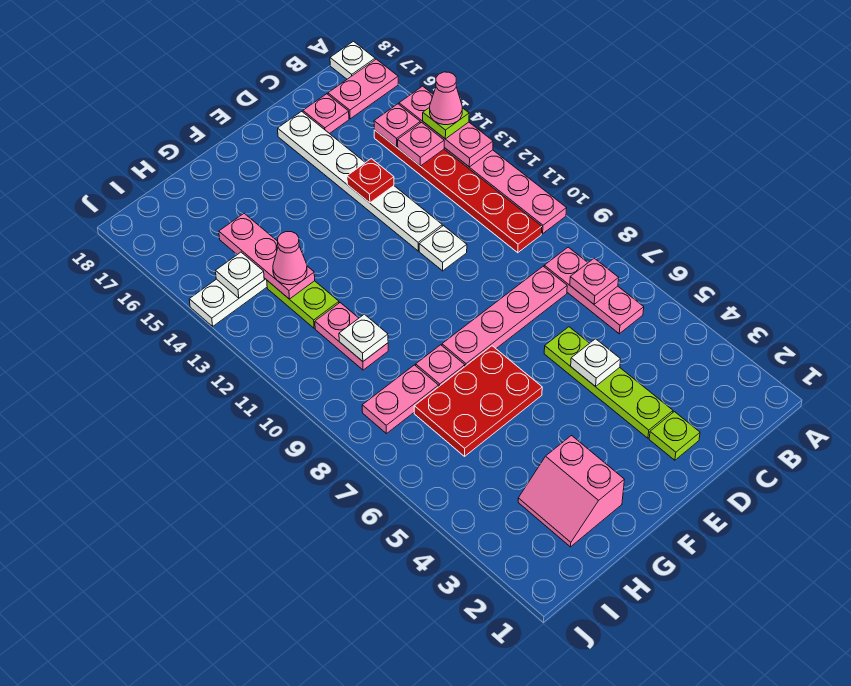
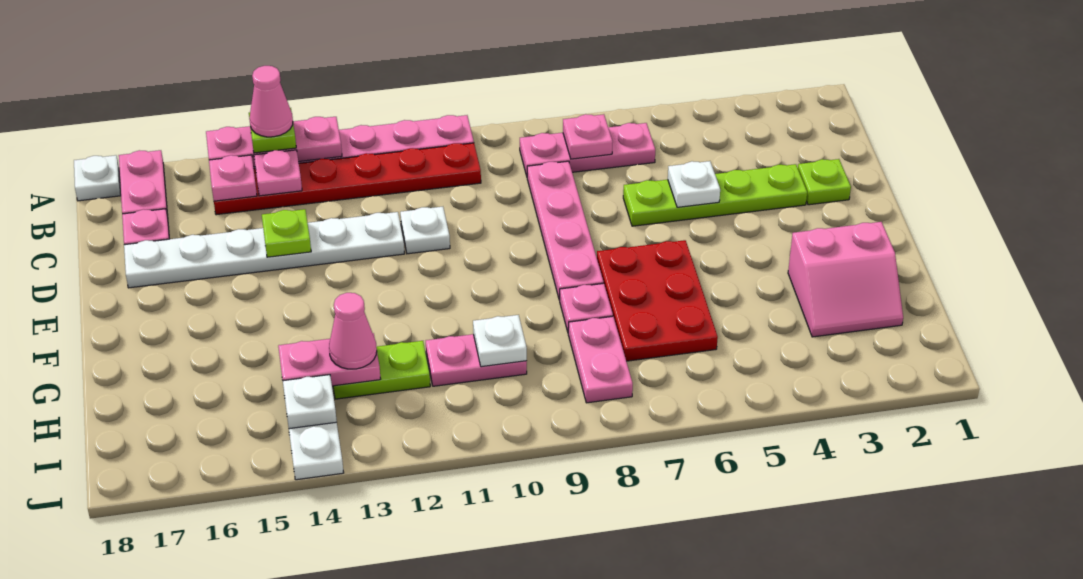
red 1x1 plate [347,159,394,203] -> lime 1x1 plate [262,209,311,257]
pink 1x3 plate [219,213,315,299] -> pink 1x2 plate [278,333,381,386]

